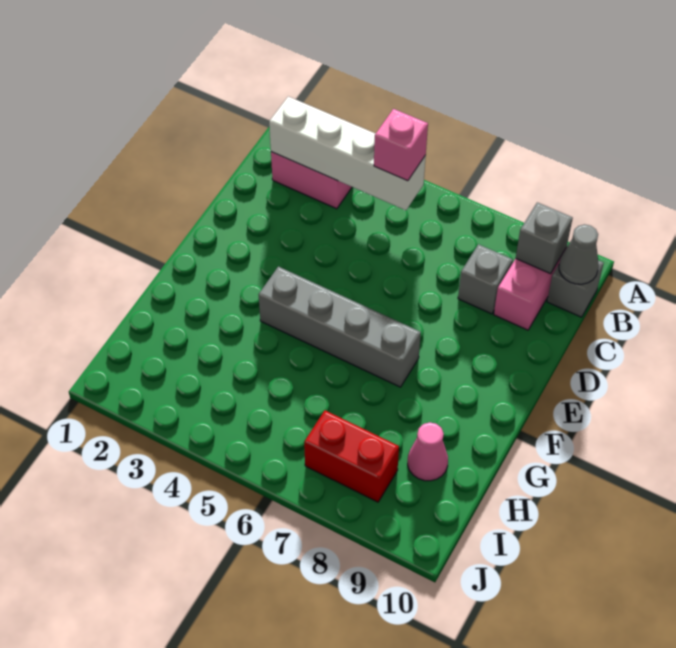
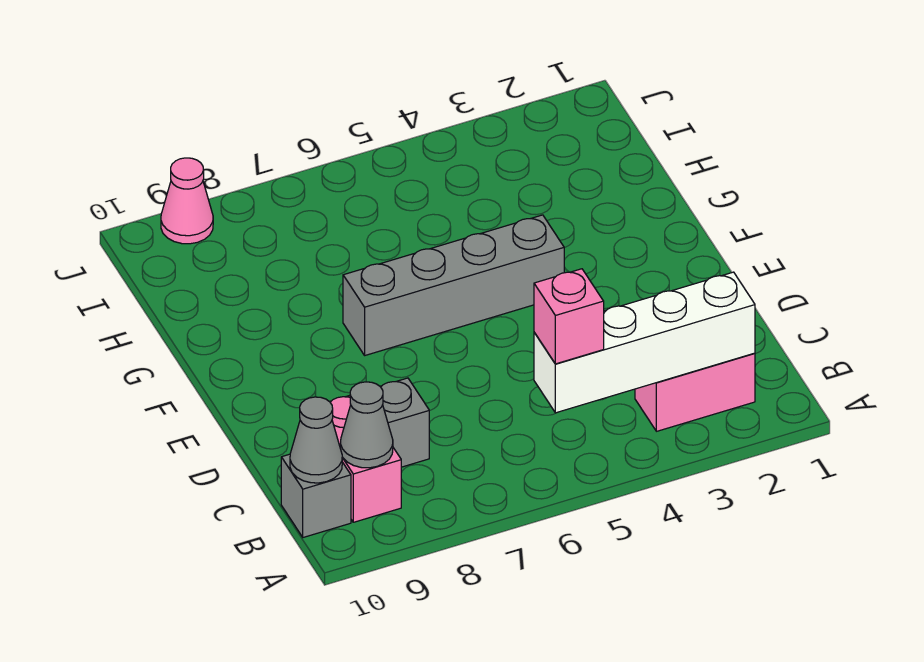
grey 1x1 brick [516,202,573,274] -> grey 1x1 cone [340,382,393,468]
pink 1x1 cone [408,422,448,481] -> pink 1x1 cone moved to [161,158,213,244]
red 1x2 brick [304,410,399,502] -> none

